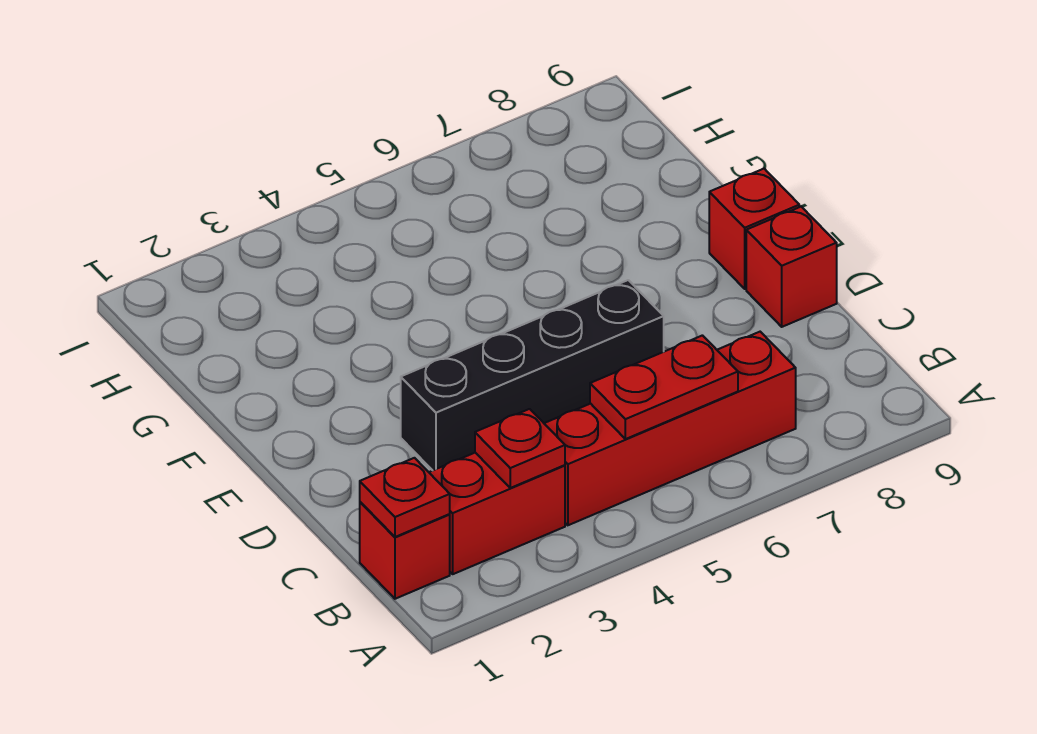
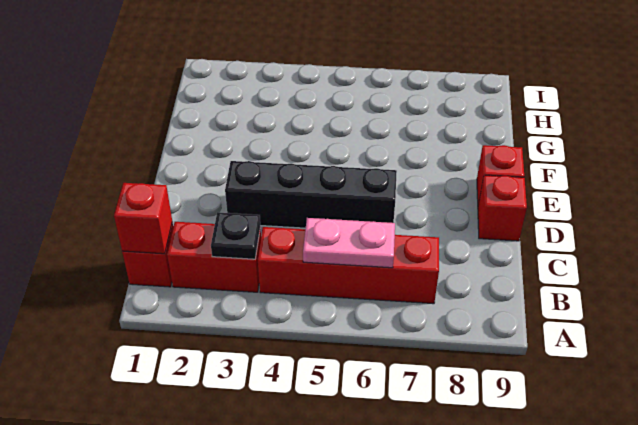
red 1x1 plate [360,458,450,537] -> red 1x1 brick [114,183,172,254]
red 1x1 plate [475,409,565,488] -> black 1x1 plate [211,212,260,259]
red 1x2 plate [590,335,738,439] -> pink 1x2 plate [303,218,395,268]

